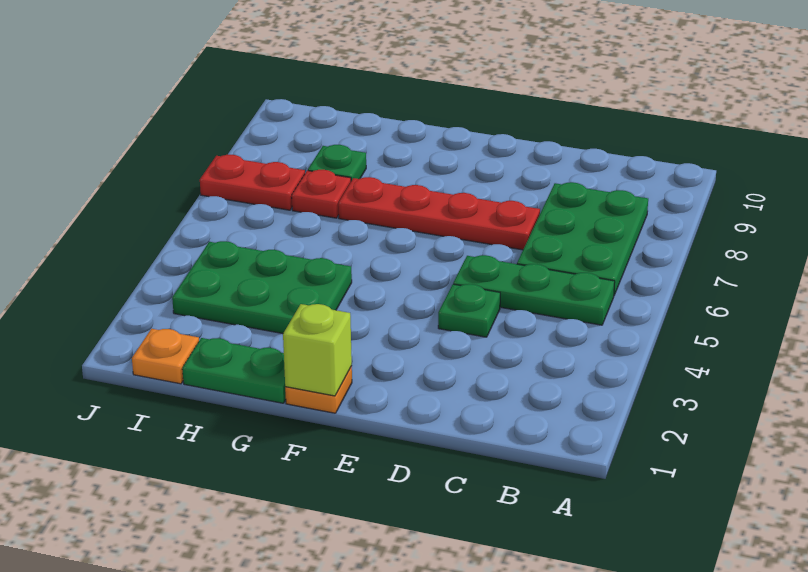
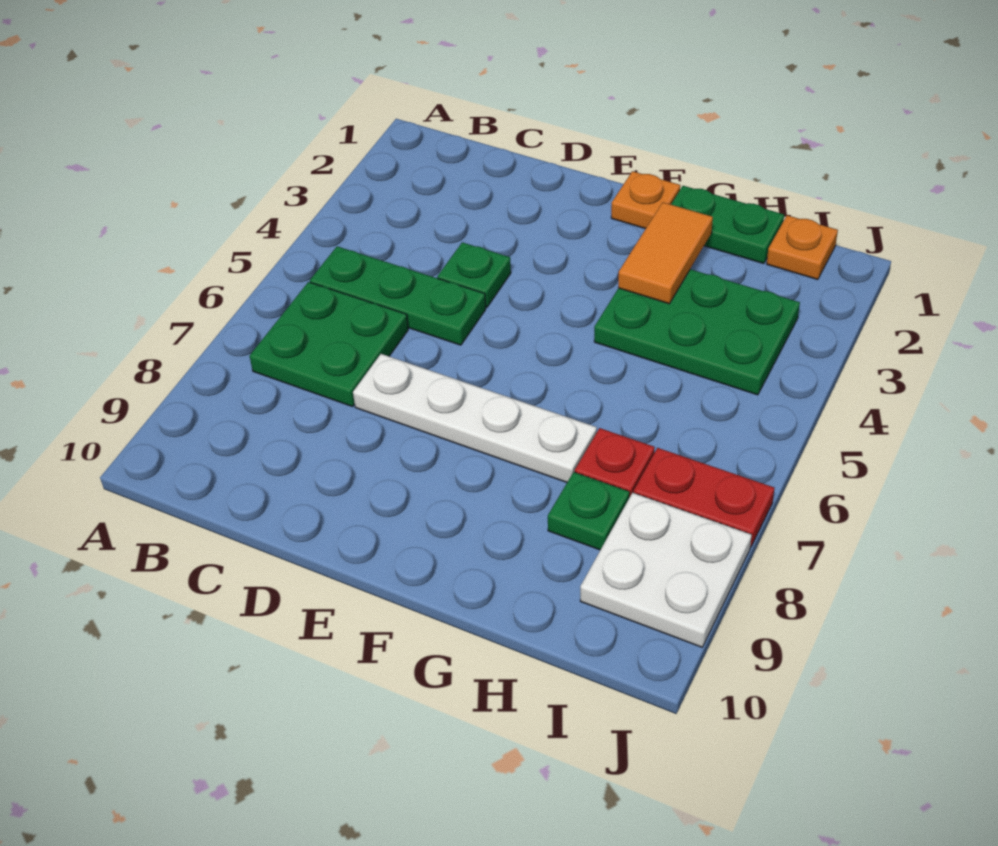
green 2x3 plate [517,182,648,295] -> green 2x2 plate [249,282,408,407]
red 1x4 plate [338,177,540,250] -> white 1x4 plate [353,354,597,482]
lime 1x1 brick [283,304,352,396] -> none
none -> orange 1x2 tile [618,202,713,304]
none -> white 2x2 plate [580,493,752,647]

